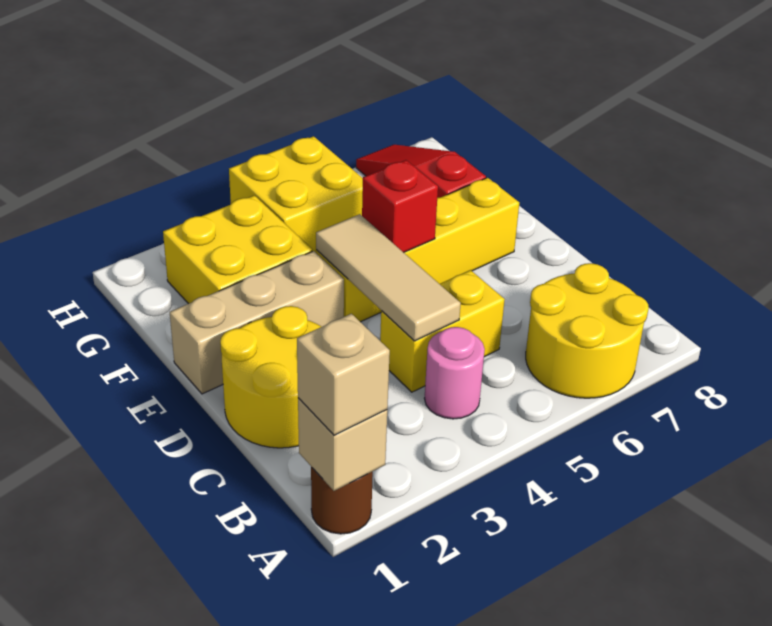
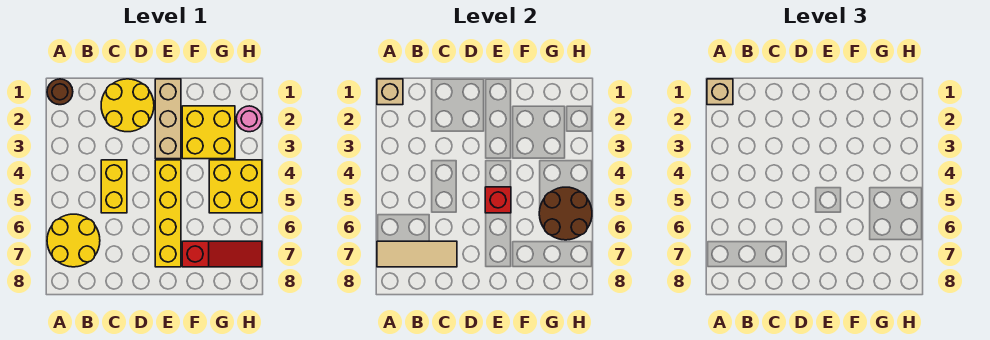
pink 1x1 round brick [424,327,485,419] -> pink 1x1 round brick moved to [236,106,262,132]
tan 1x3 tile [316,214,461,341] -> tan 1x3 tile moved to [377,241,457,267]
none -> brown 2x2 round brick [539,187,592,240]

